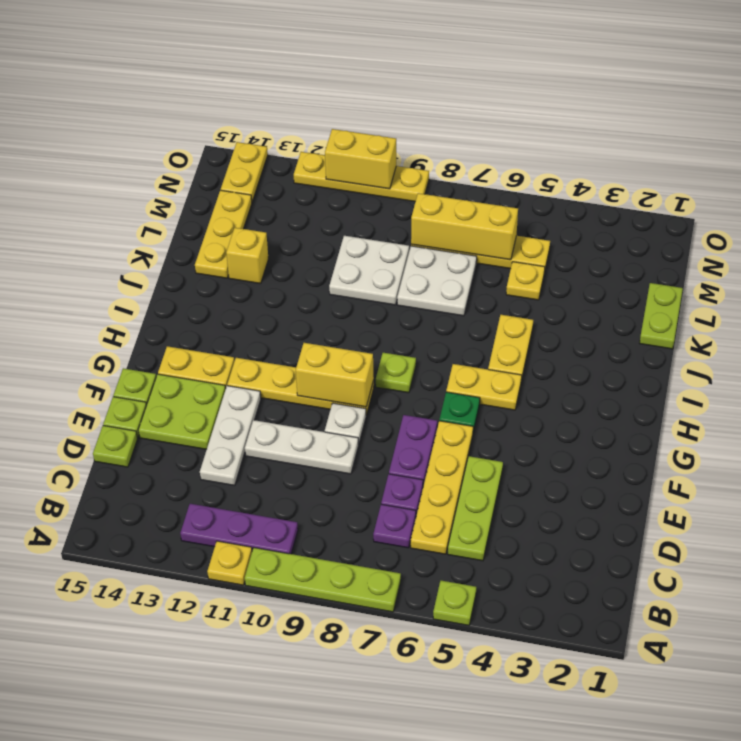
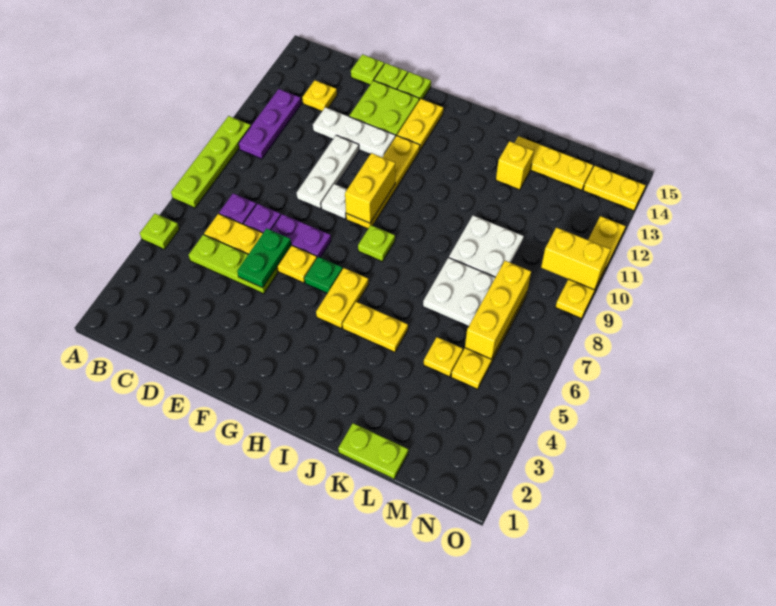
yellow 1x1 plate [207,541,252,585] -> yellow 1x1 plate moved to [302,80,337,111]
none -> green 1x2 plate [237,228,291,288]
yellow 1x2 brick [325,129,396,189] -> yellow 1x2 brick turned to [541,227,611,290]

